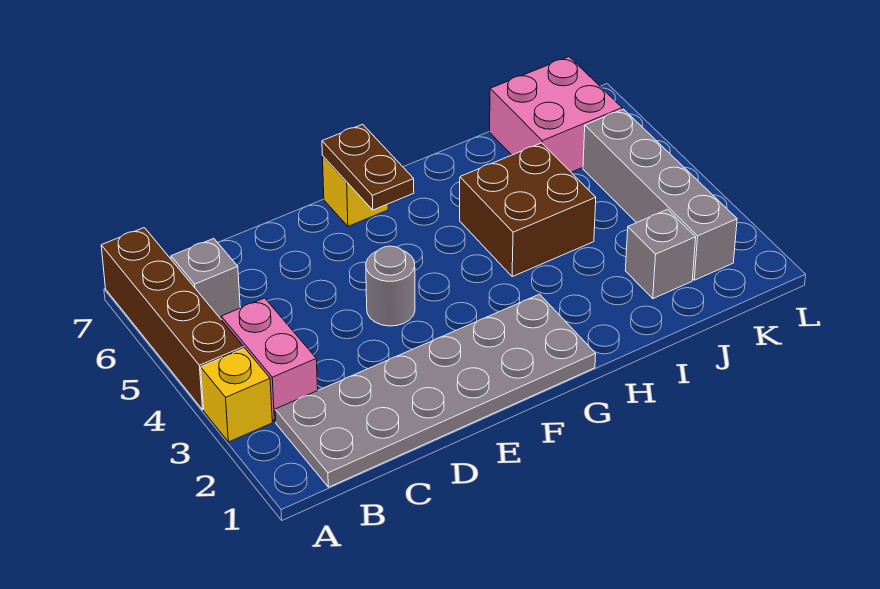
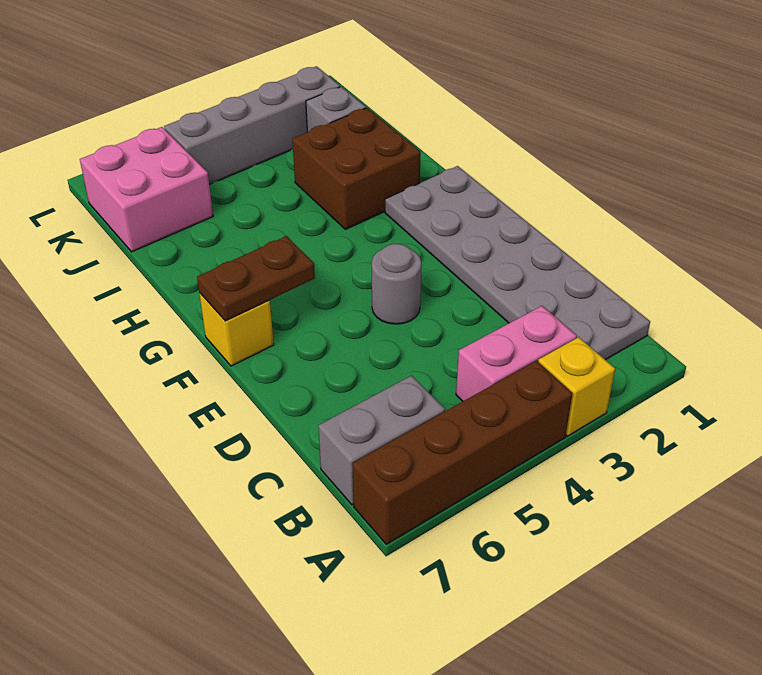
grey 1x1 brick [171,238,240,319] -> grey 1x2 brick [318,376,445,505]
brown 2x2 brick [460,143,596,277] -> brown 2x2 brick moved to [292,108,421,229]

